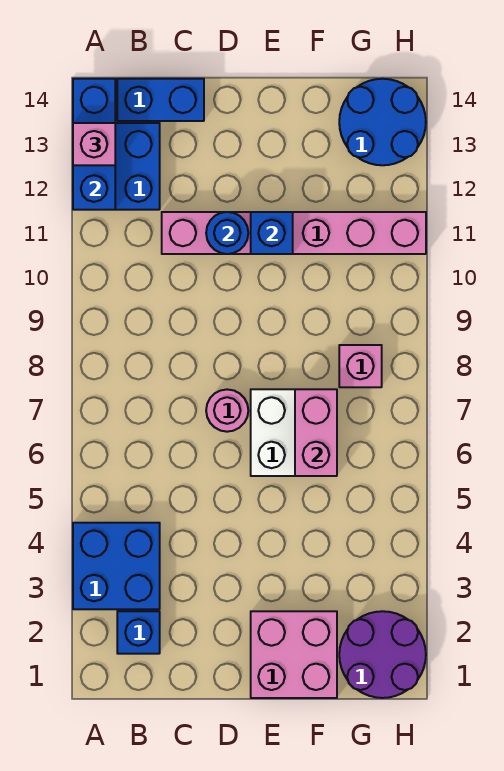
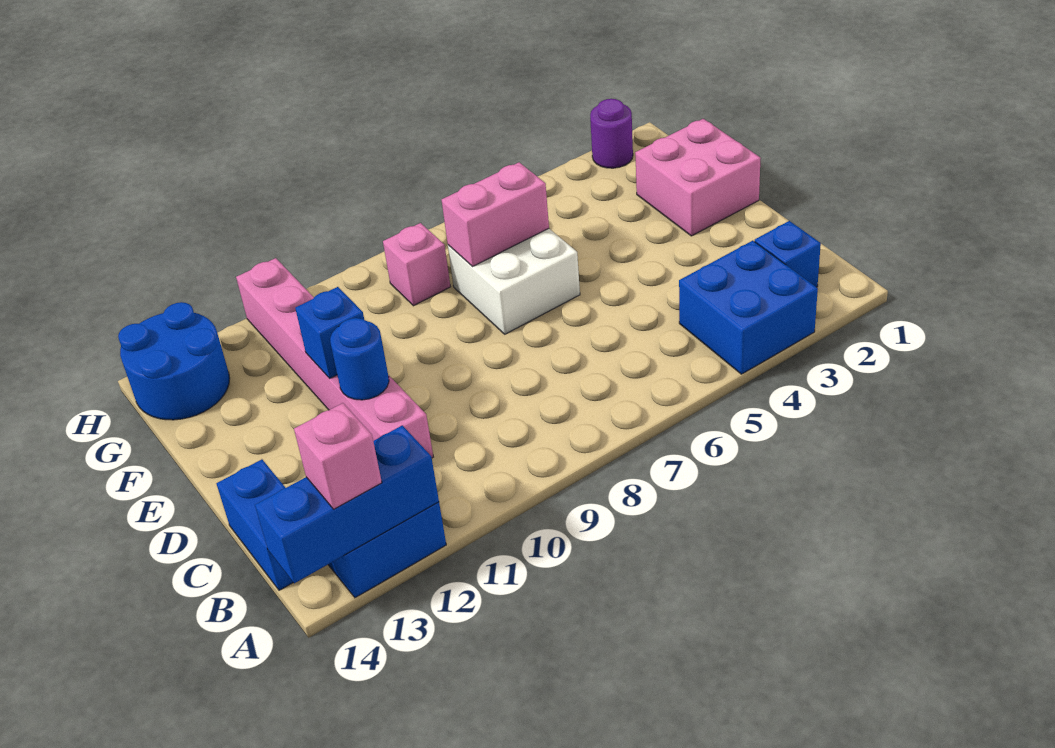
pink 1x1 round brick [206,389,248,432] -> none
purple 2x2 round brick [339,611,426,698] -> purple 1x1 round brick [590,99,633,168]

